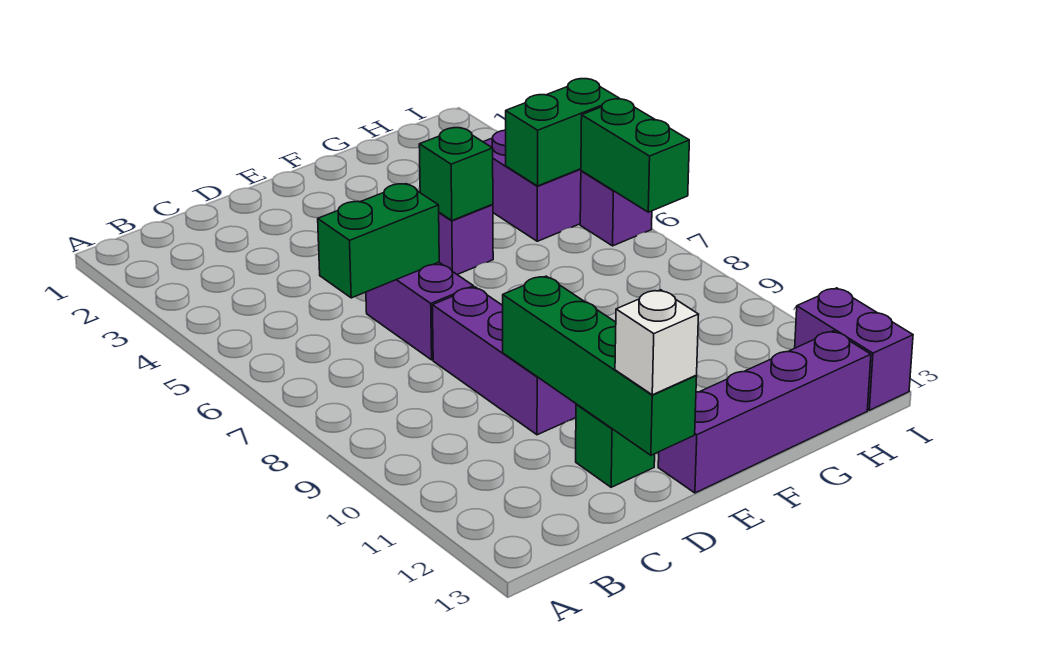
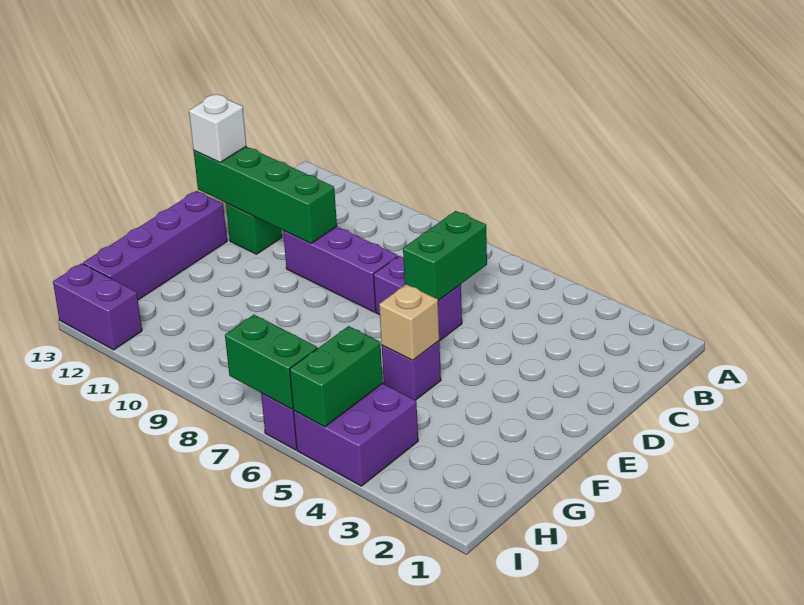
green 1x1 brick [419,128,493,220] -> tan 1x1 brick [379,284,439,360]

